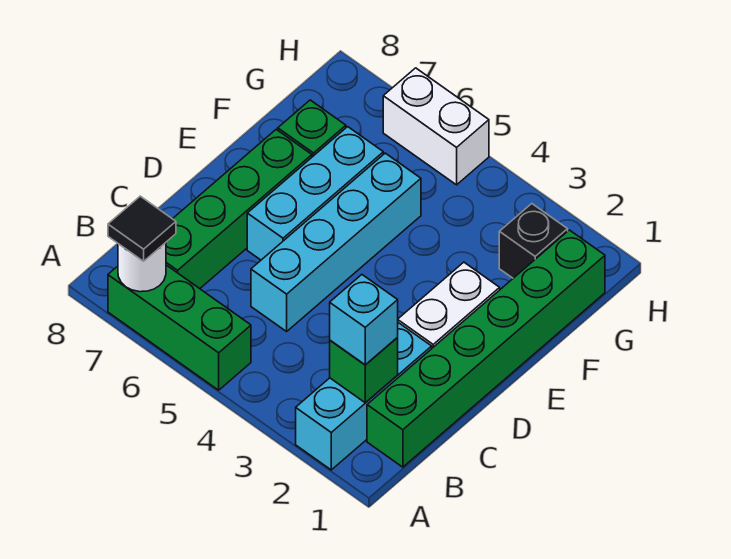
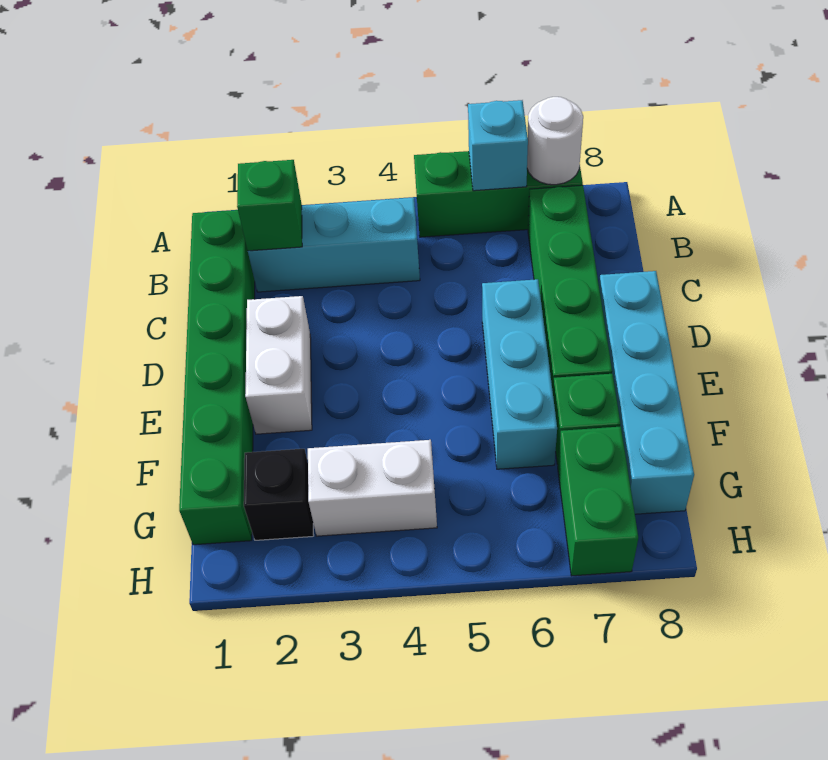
cyan 1x3 brick [296,323,432,470] -> cyan 1x3 brick turned to [248,197,420,292]
black 1x1 tile [108,196,176,261] -> none
cyan 1x1 brick [330,275,398,365] -> cyan 1x1 brick moved to [468,100,528,191]
cyan 1x4 brick [251,153,421,331] -> cyan 1x4 brick moved to [599,271,694,514]
none -> green 1x2 brick [558,426,638,576]
white 1x2 brick [383,68,489,185] -> white 1x2 brick moved to [308,440,437,536]

